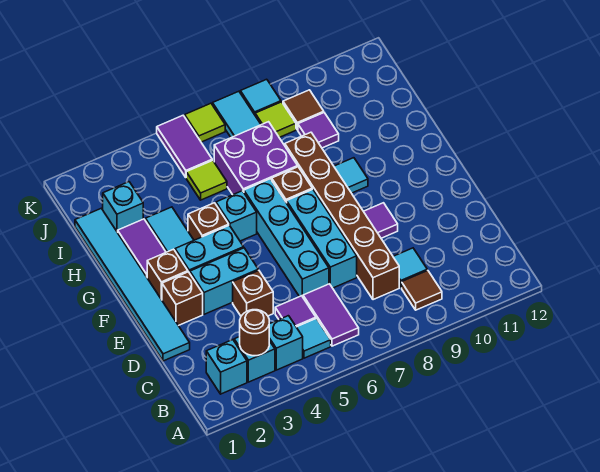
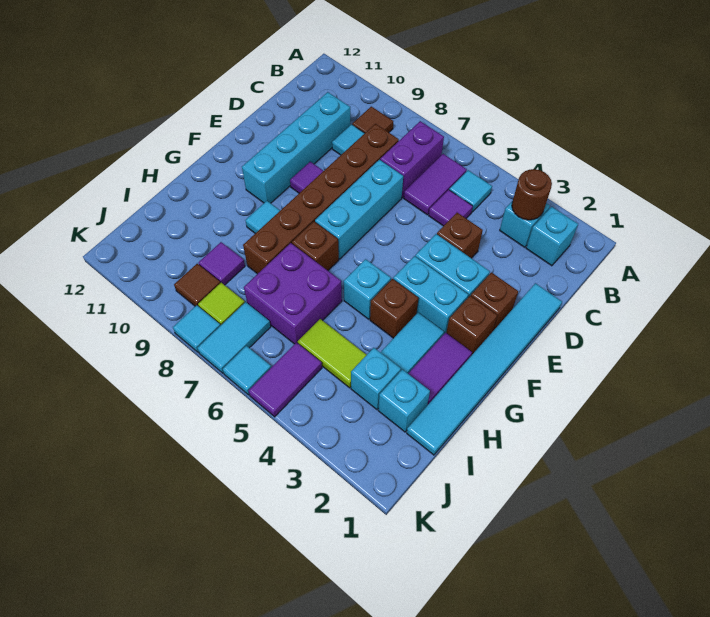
cyan 1x1 brick [269,316,303,370] -> cyan 1x1 brick moved to [351,348,401,410]
none -> purple 1x2 brick [380,121,444,198]
cyan 1x4 brick [244,179,329,297] -> cyan 1x4 brick moved to [242,92,350,203]
lime 1x1 tile [186,160,227,200] -> lime 1x2 tile [298,319,366,388]
lime 1x1 tile [185,103,225,142] -> cyan 1x1 tile [223,346,271,395]

